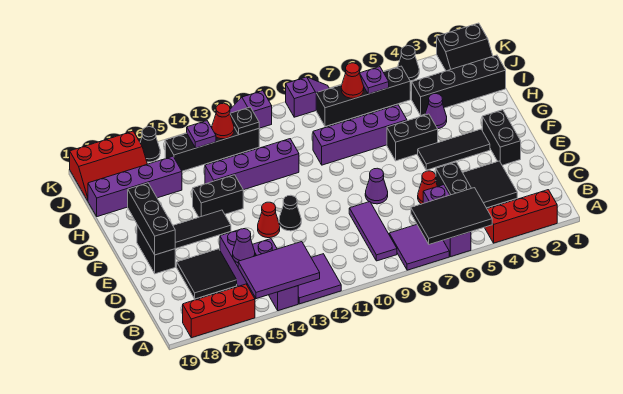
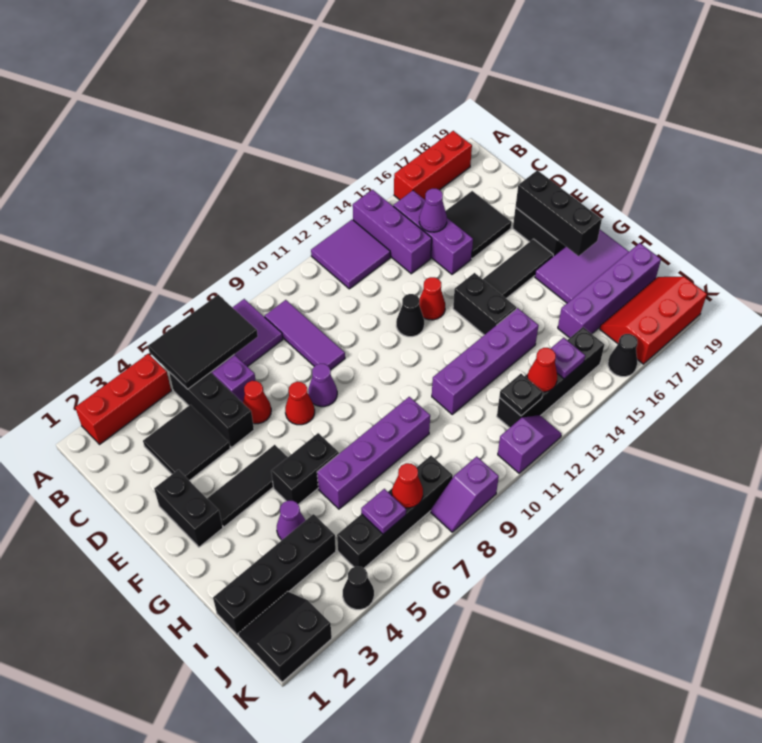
purple 2x3 tile [238,242,320,299] -> purple 2x3 tile moved to [535,230,629,303]
none -> red 1x1 cone [285,382,315,425]
black 1x2 brick [193,175,243,217] -> black 1x2 brick turned to [453,273,517,335]

